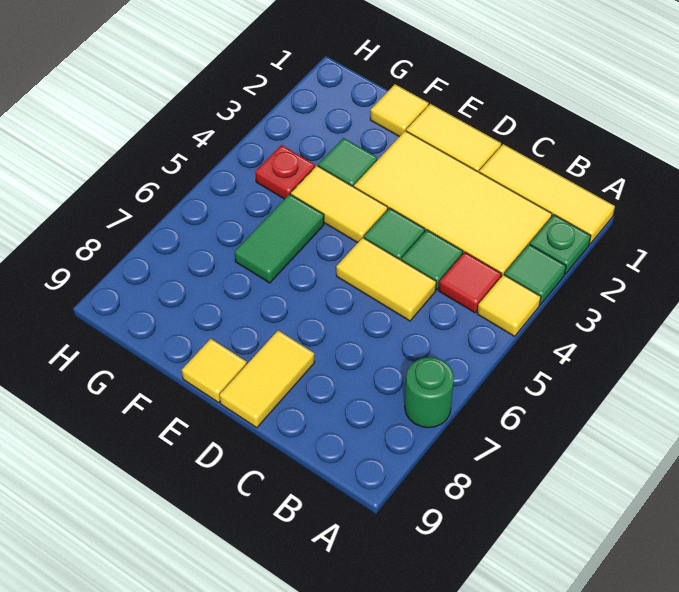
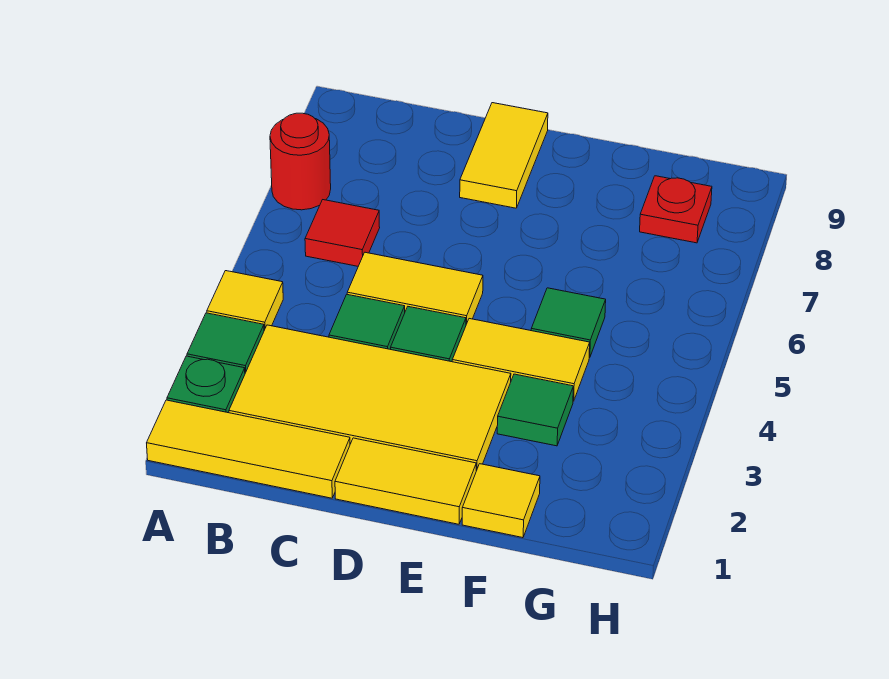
green 1x1 round brick [405,357,454,428] -> red 1x1 round brick [270,113,331,210]
red 1x1 tile [439,252,501,313] -> red 1x1 tile moved to [305,200,380,266]
yellow 1x1 tile [182,339,247,403] -> none
green 1x2 tile [235,194,324,283] -> green 1x1 tile [531,288,606,358]
red 1x1 plate [255,145,315,199] -> red 1x1 plate moved to [640,176,712,243]

